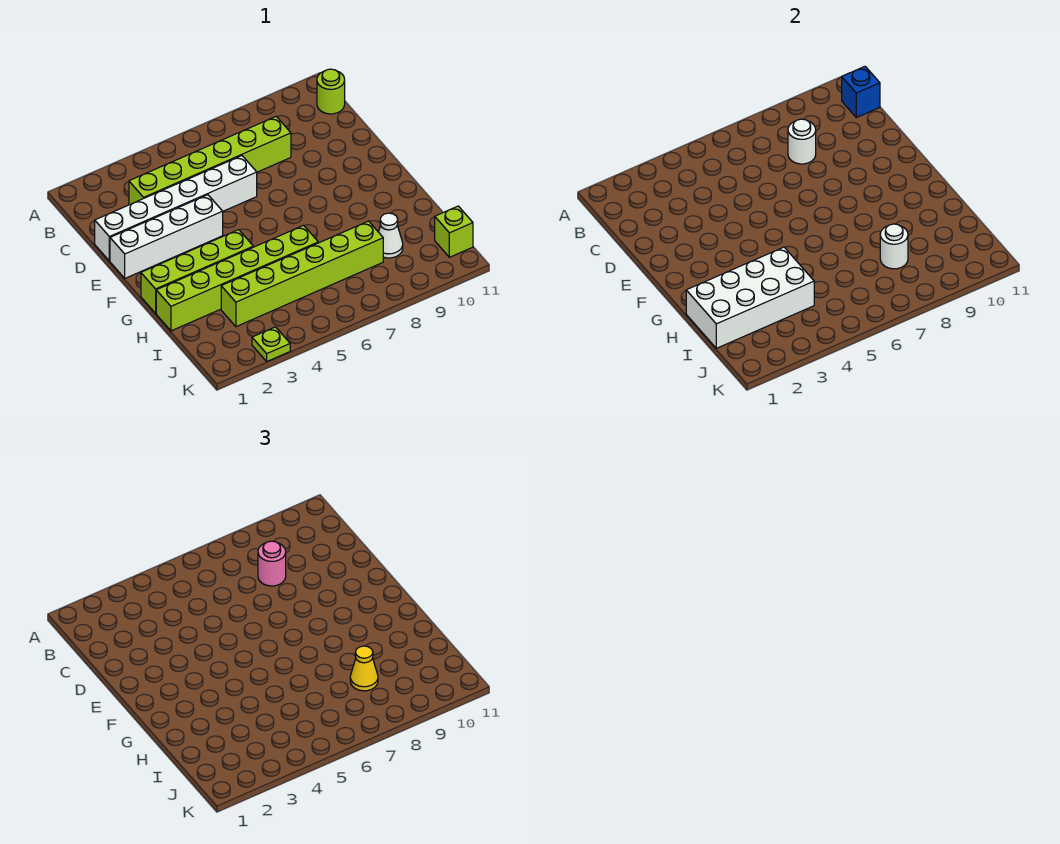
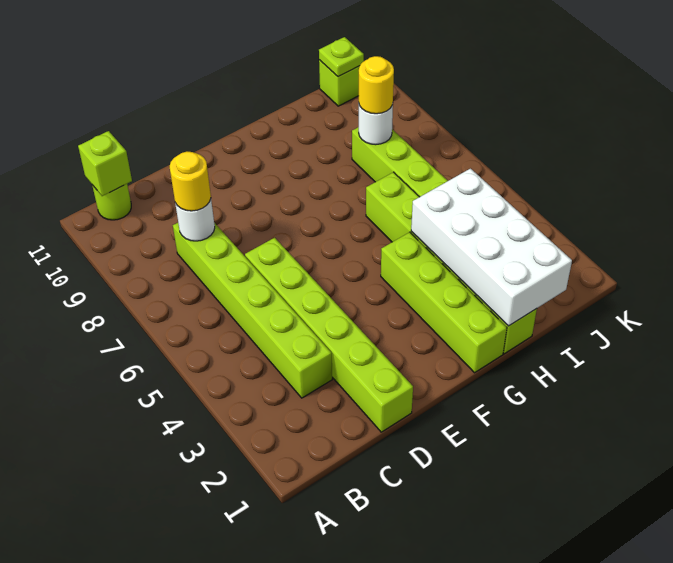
blue 1x1 brick [842,67,880,118] -> lime 1x1 brick [78,131,132,196]
pink 1x1 round brick [258,541,286,586] -> yellow 1x1 round brick [170,152,211,211]
white 1x6 brick [95,156,257,261] -> lime 1x6 brick [245,238,413,432]
white 1x4 brick [110,195,223,278] -> none
yellow 1x1 cone [350,646,378,691] -> yellow 1x1 round brick [359,56,394,114]
white 1x1 cone [379,213,403,258] -> none
lime 1x1 plate [252,327,290,361] -> lime 1x1 plate moved to [319,37,364,77]

